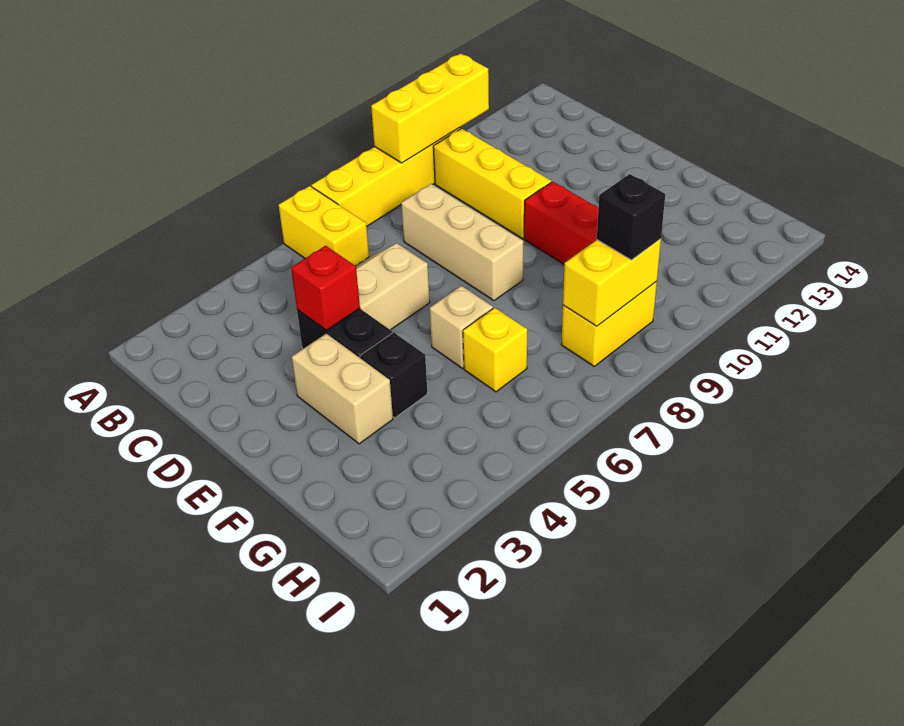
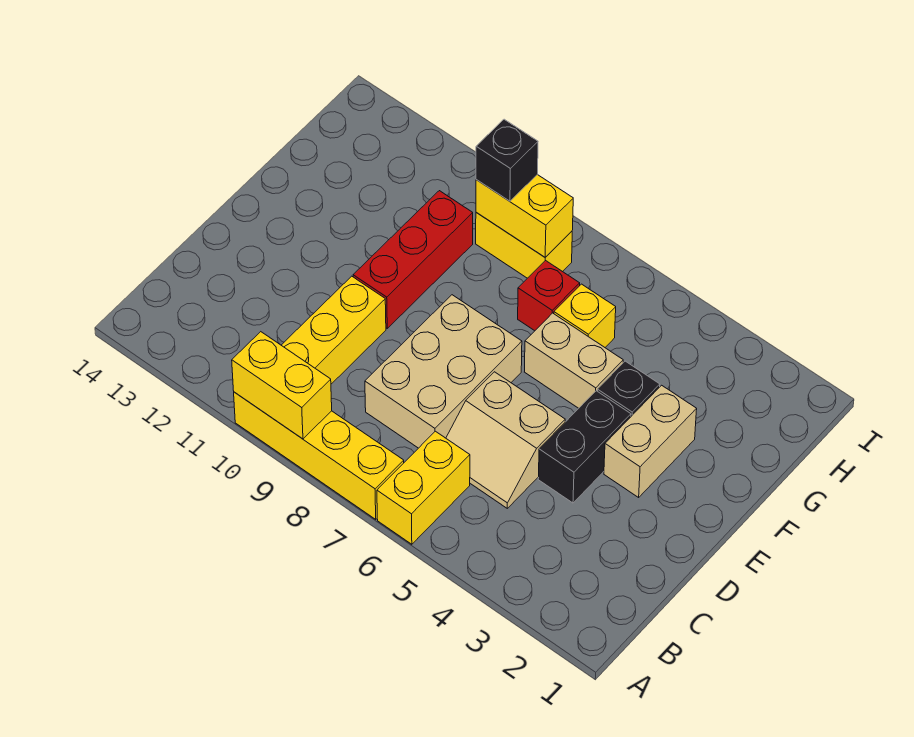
yellow 1x3 brick [371,54,489,163] -> yellow 1x2 brick [232,332,332,439]
tan 1x3 brick [401,184,523,301] -> tan 2x3 brick [365,295,522,448]
red 1x1 brick [291,246,360,330] -> red 1x1 brick moved to [518,260,580,331]
tan 1x1 brick [430,286,493,368] -> tan 1x2 brick [525,313,623,408]

